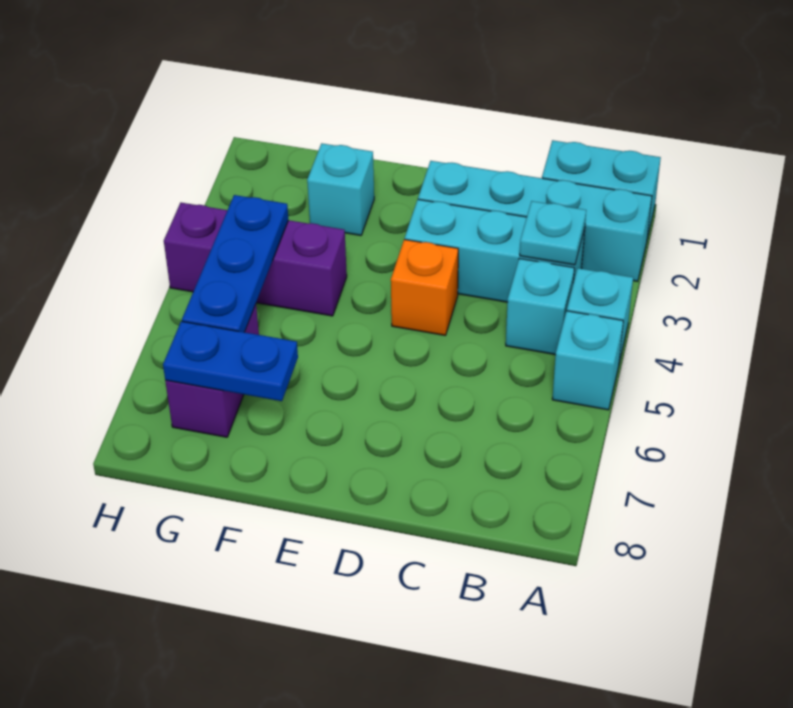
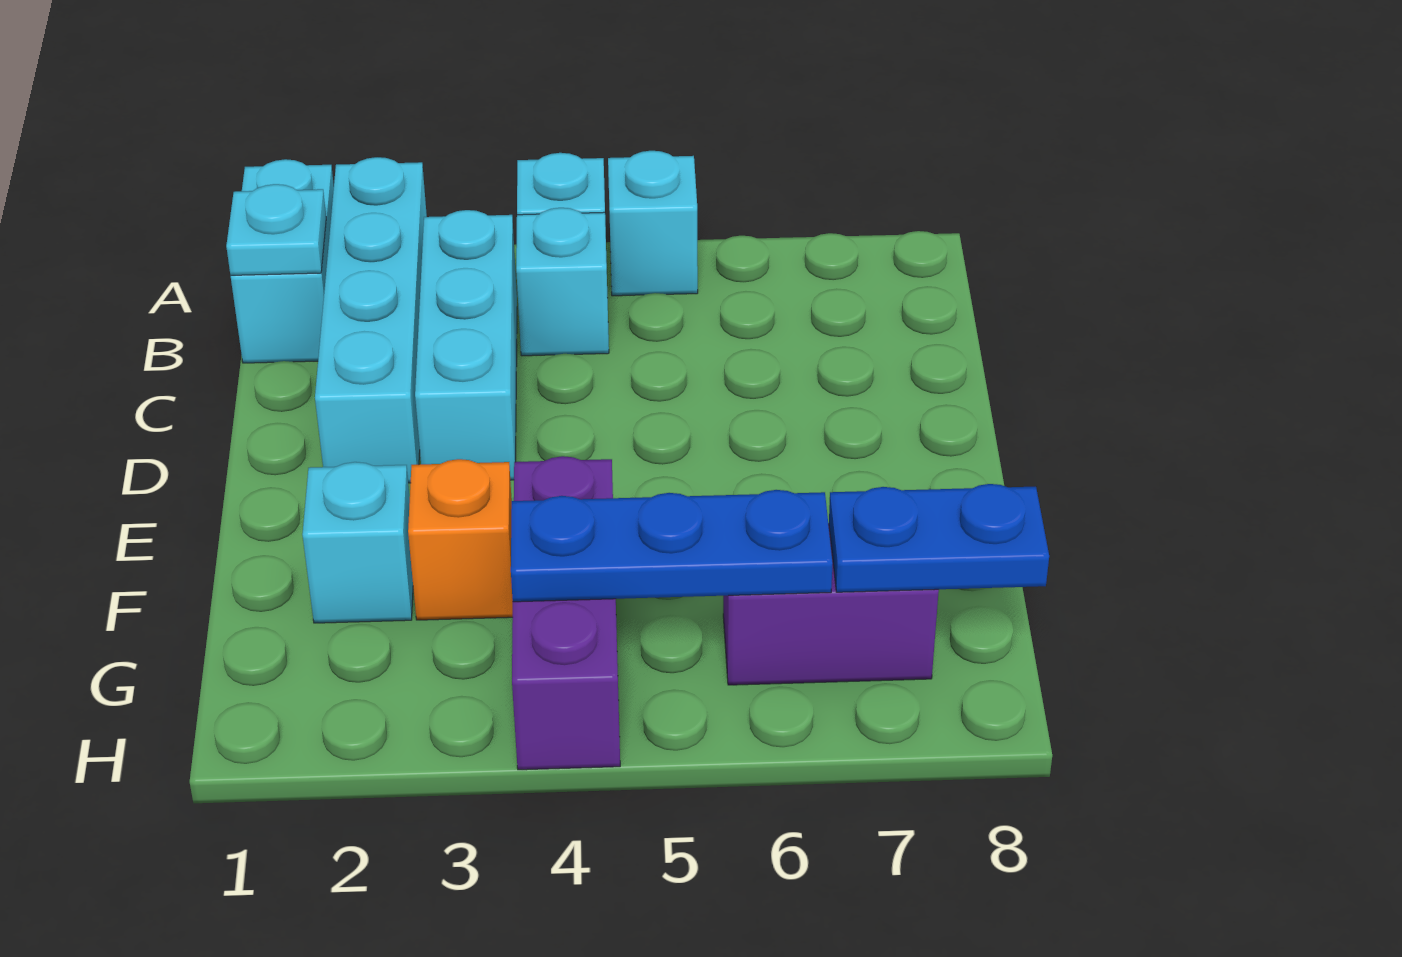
cyan 1x1 plate [520,201,586,265] -> cyan 1x1 plate moved to [226,184,326,275]
orange 1x1 brick [391,239,458,335] -> orange 1x1 brick moved to [408,459,513,620]
blue 1x2 plate [163,321,298,401] -> blue 1x2 plate turned to [829,484,1049,592]

